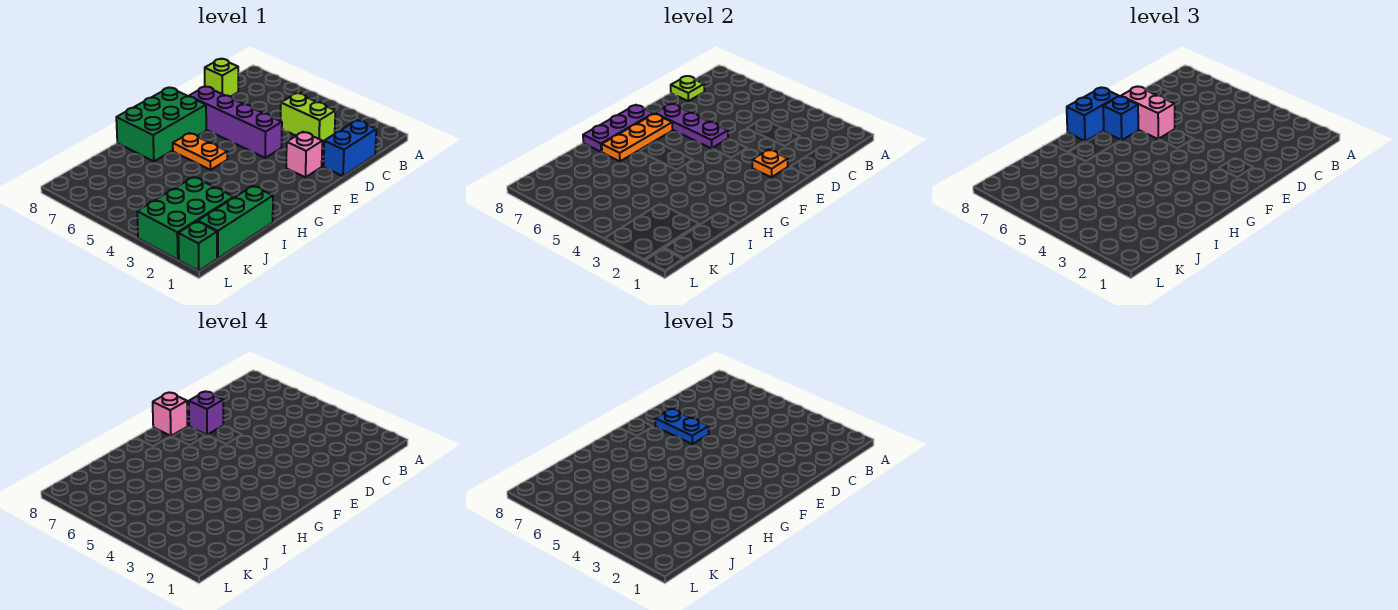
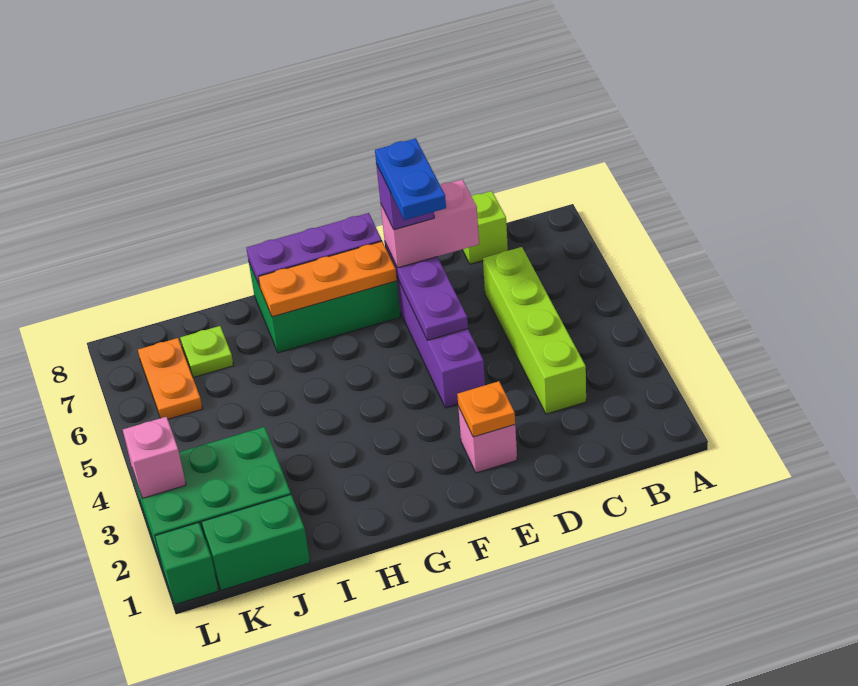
blue 1x2 brick [323,120,376,176] -> none
lime 1x2 brick [281,93,335,144] -> lime 1x4 brick [483,247,586,414]
lime 1x1 plate [671,76,704,101] -> lime 1x1 plate moved to [180,326,234,377]
pink 1x2 brick [1121,86,1175,139] -> pink 1x2 brick turned to [381,180,479,268]
blue 1x1 brick [1103,97,1138,140] -> none
blue 1x2 brick [1067,88,1119,141] -> none
pink 1x1 brick [153,393,188,436] -> pink 1x1 brick moved to [123,417,186,498]
orange 1x2 plate [173,133,227,170] -> orange 1x2 plate moved to [138,338,202,419]
green 1x3 brick [198,186,273,258] -> green 1x2 brick [202,495,310,590]

